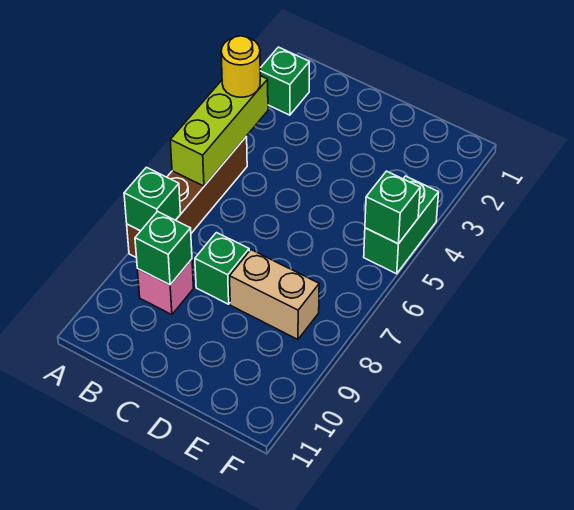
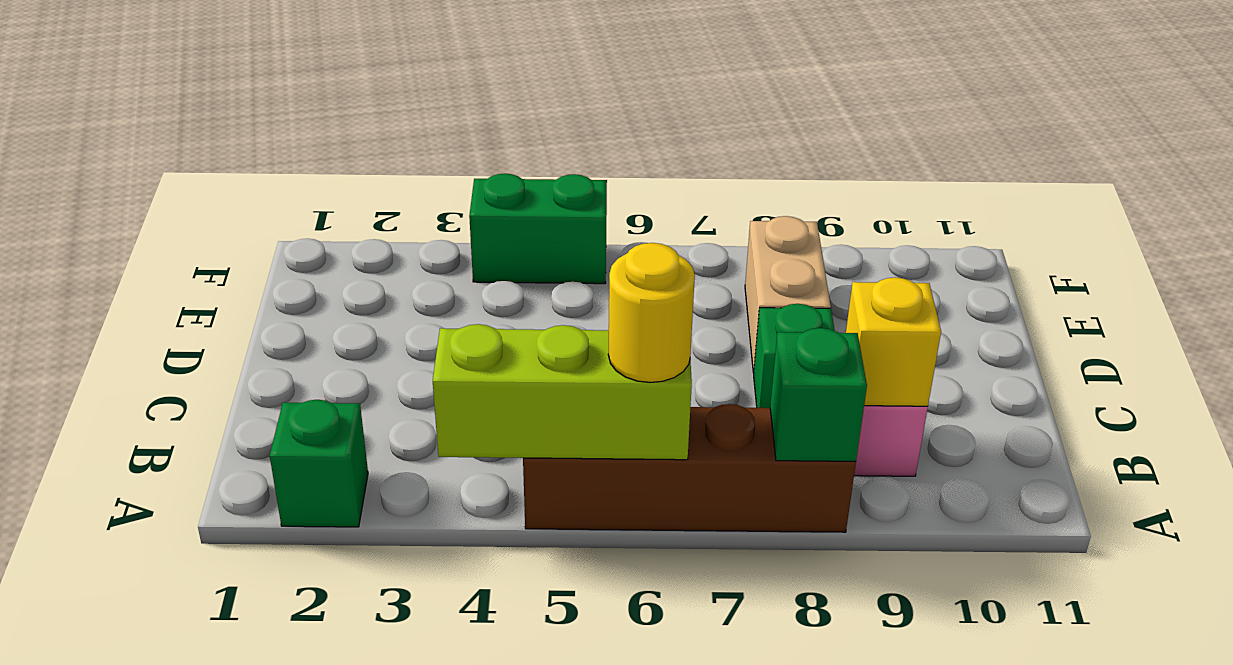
yellow 1x1 round brick [221,36,260,97] -> yellow 1x1 round brick moved to [608,243,695,382]
green 1x1 brick [135,212,192,285] -> yellow 1x1 brick [846,277,941,406]
green 1x1 brick [365,171,420,244] -> none

